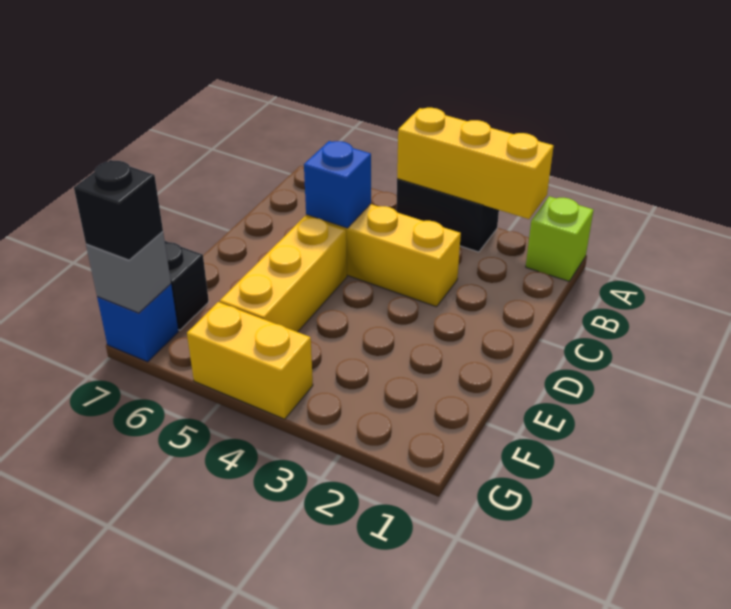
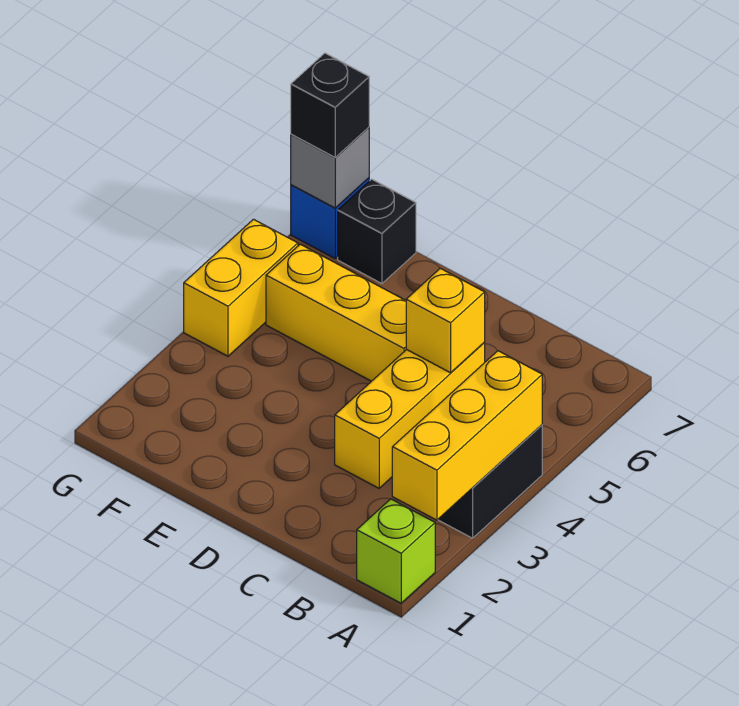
blue 1x1 brick [304,141,371,228] -> yellow 1x1 brick [406,268,485,373]

